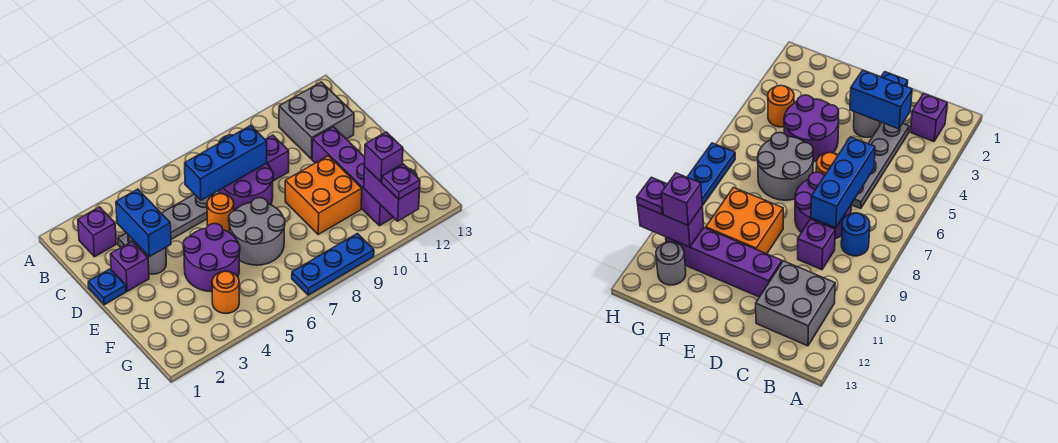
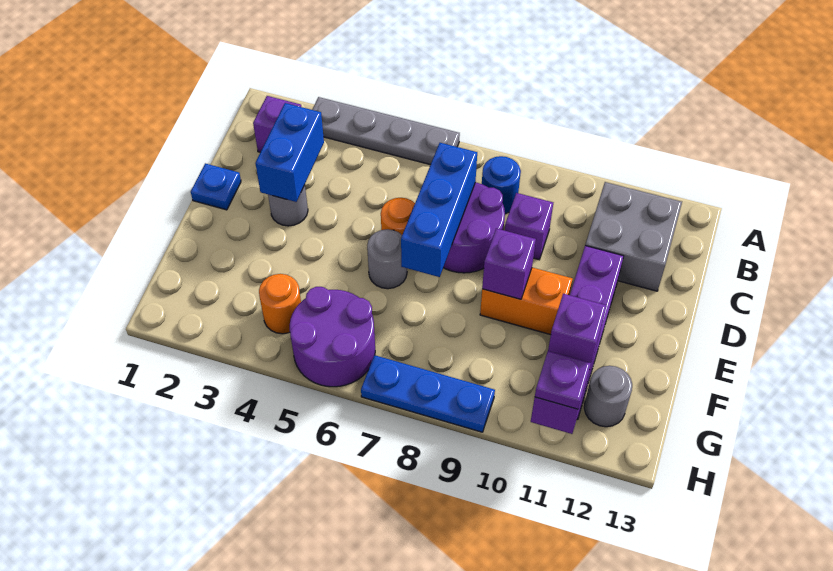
grey 1x4 plate [118,194,214,248] -> grey 1x4 plate moved to [312,97,460,165]
blue 1x3 brick [185,126,267,200] -> blue 1x3 brick turned to [401,143,477,277]
purple 1x1 brick [111,241,149,291] -> purple 1x1 brick moved to [482,228,536,299]
purple 2x2 round brick [183,223,240,292] -> purple 2x2 round brick moved to [290,287,375,387]
grey 2x2 round brick [229,198,285,265] -> grey 1x1 round brick [367,229,407,289]
orange 2x2 brick [285,156,362,234] -> orange 1x2 brick [480,268,573,335]

